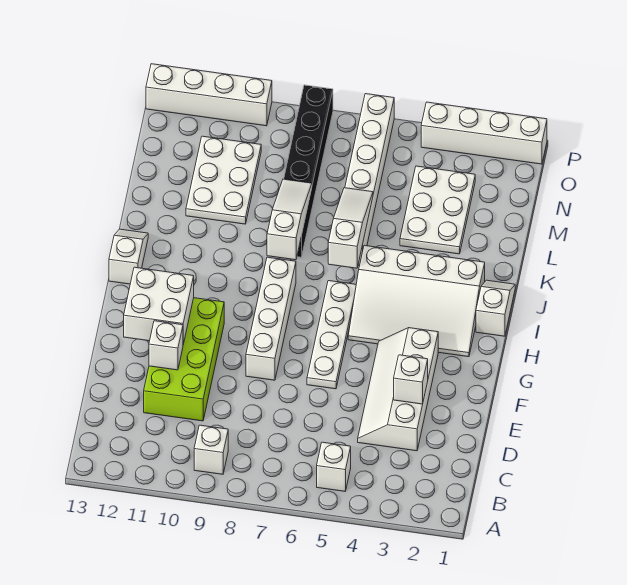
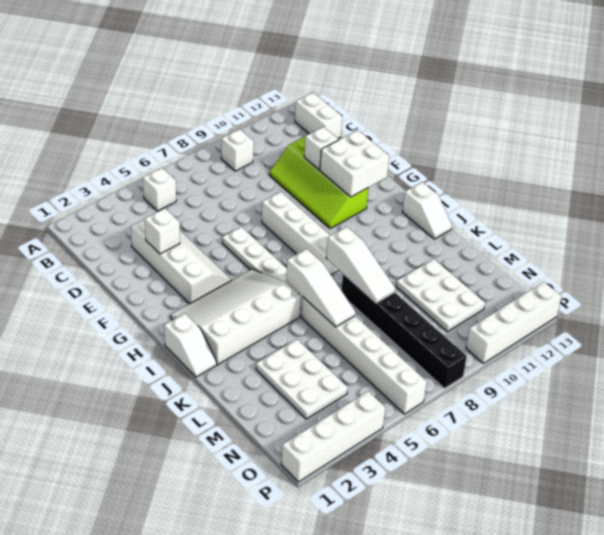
none -> white 1x2 brick [295,93,342,138]
lime 2x4 brick [144,298,224,421] -> lime 2x4 slope [269,136,368,229]

